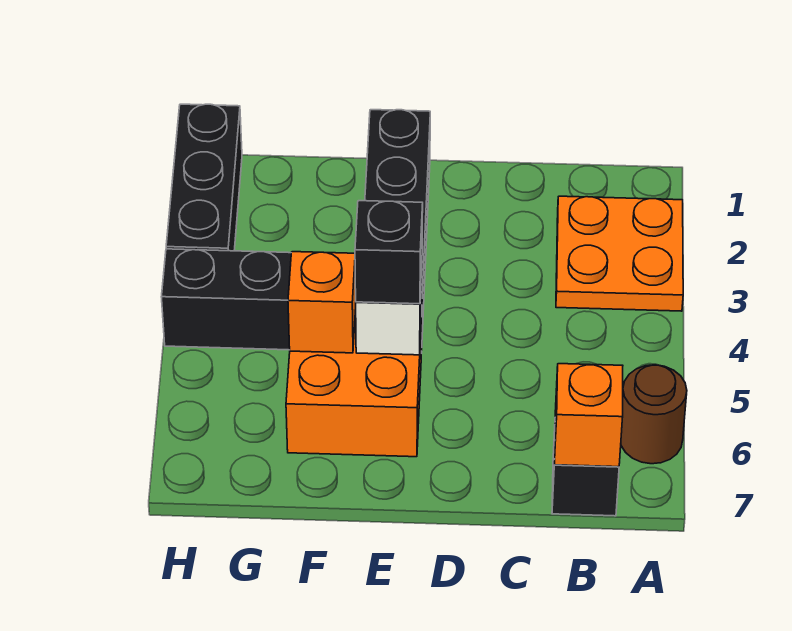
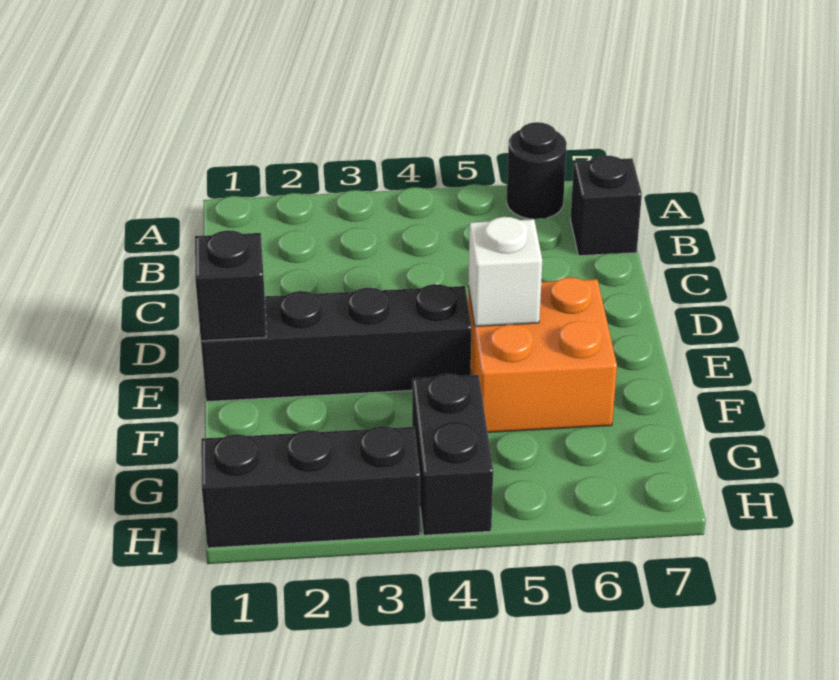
orange 2x2 plate [556,196,683,311] -> none
brown 1x1 round brick [621,365,687,464] -> black 1x1 round brick [507,122,567,219]
orange 1x1 brick [554,364,623,467] -> none
black 1x1 brick [355,201,423,304] -> black 1x1 brick moved to [195,230,266,341]
orange 1x1 brick [288,252,356,353] -> none

